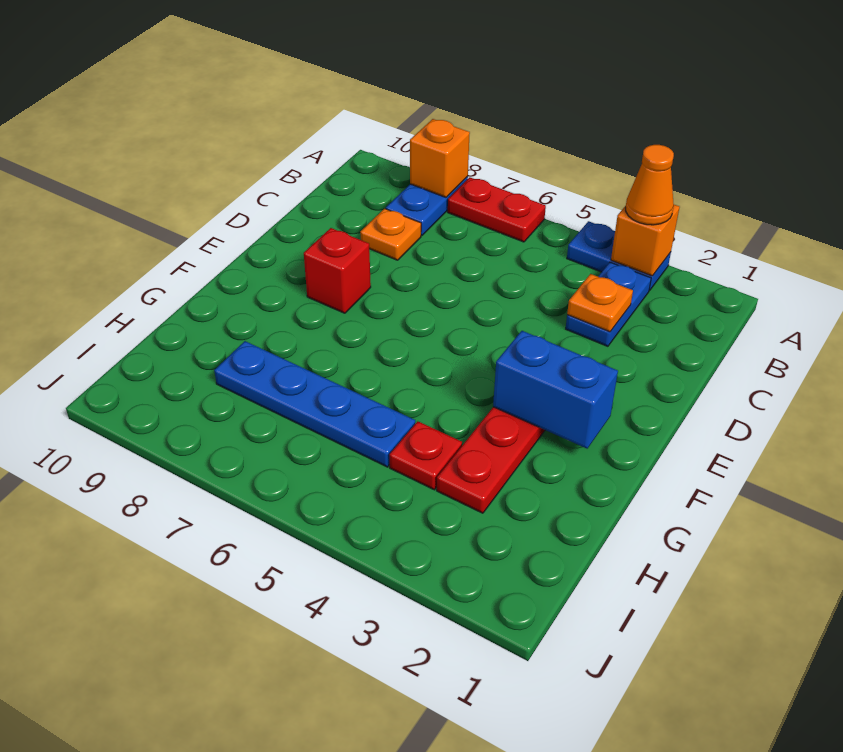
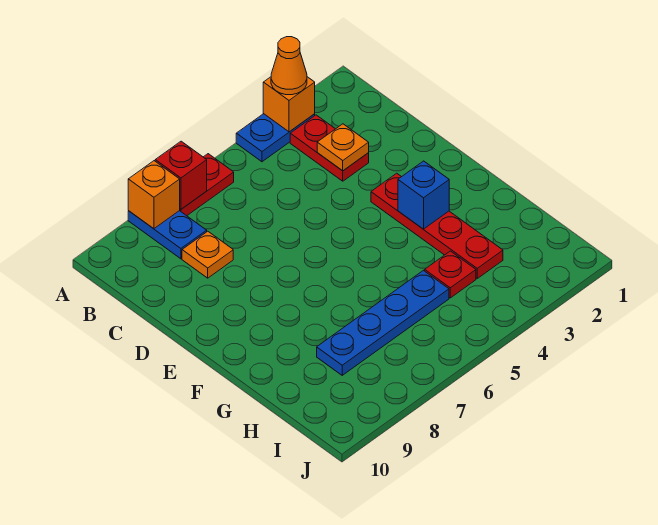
blue 1x2 plate [566,262,651,346] -> red 1x2 plate [290,115,369,181]
red 1x1 brick [304,228,371,313] -> red 1x1 brick moved to [155,141,207,209]
blue 1x2 brick [493,331,618,448] -> blue 1x1 brick [398,161,449,229]

